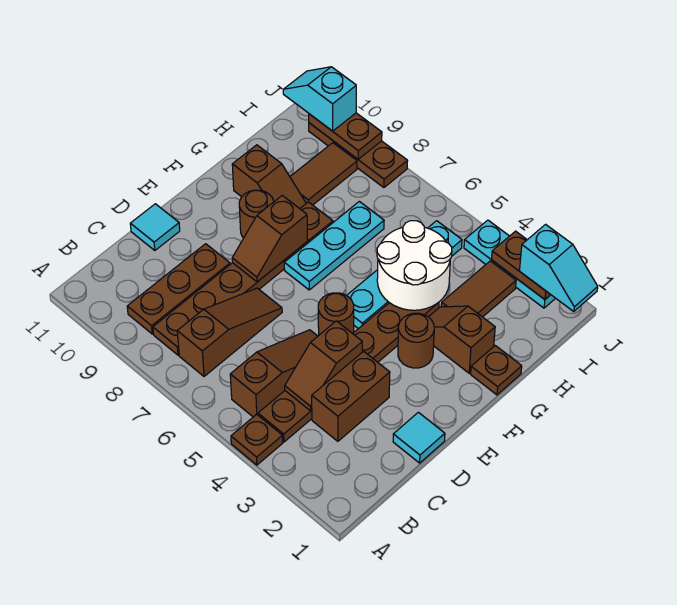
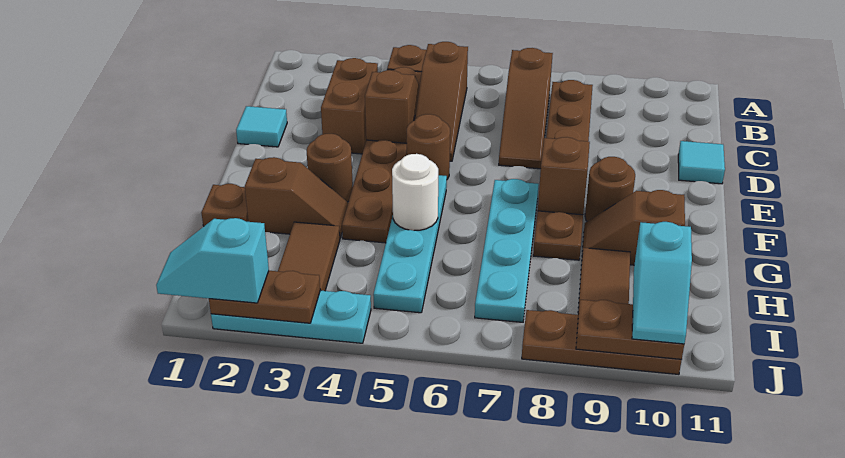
brown 1x3 plate [127,244,230,334] -> none
cyan 1x3 plate [284,201,384,290] -> cyan 1x4 plate [475,179,539,322]
white 2x2 round brick [377,221,452,310] -> white 1x1 round brick [392,154,438,231]
cyan 1x2 slope [283,67,356,131] -> cyan 1x2 slope turned to [632,222,692,344]

